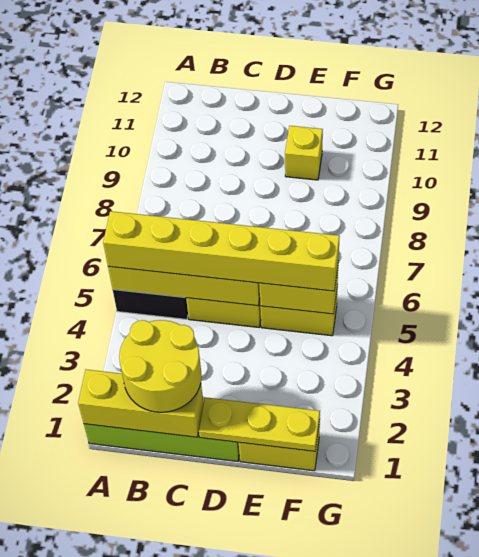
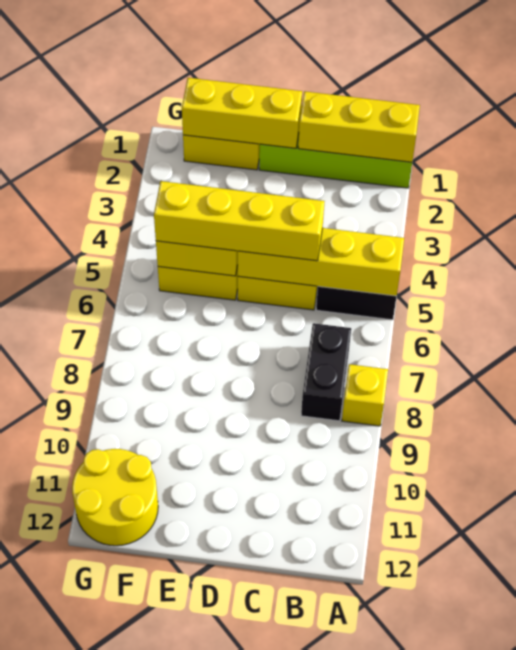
yellow 1x6 brick [103,211,340,291] -> yellow 1x4 brick [154,181,324,261]
yellow 2x2 round brick [119,320,202,412] -> yellow 2x2 round brick moved to [72,449,158,546]
none -> black 1x2 brick [301,323,351,421]
yellow 1x3 plate [199,397,320,451] -> yellow 1x3 brick [182,78,302,148]
yellow 1x1 brick [285,126,323,180] -> yellow 1x1 brick moved to [342,364,388,426]

